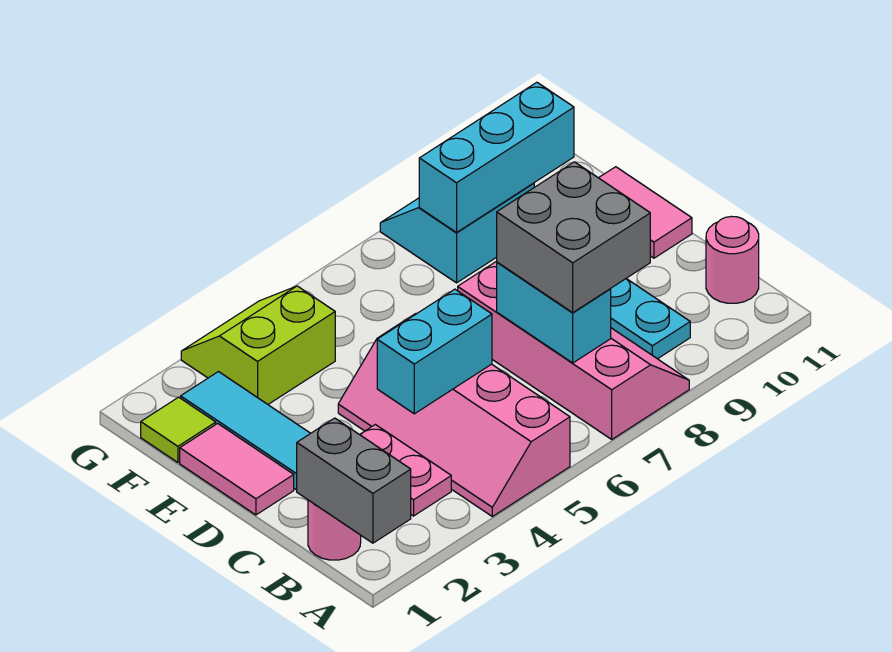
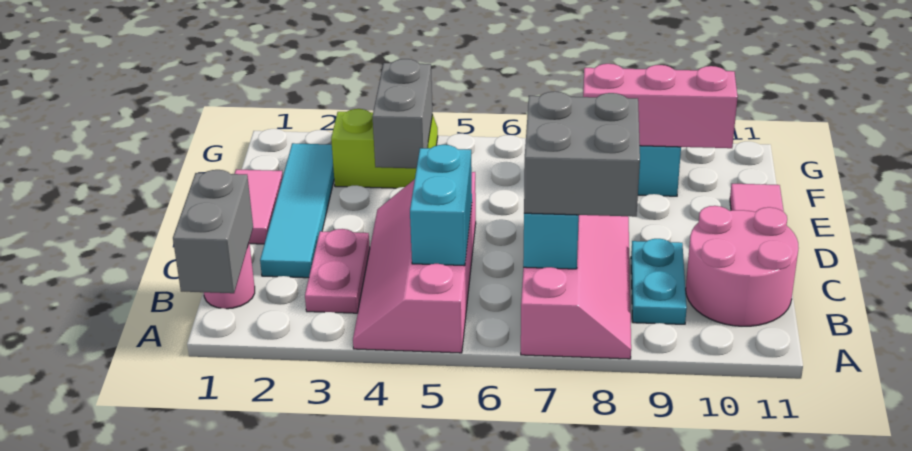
pink 1x1 round brick [706,216,759,303] -> pink 2x2 round brick [686,206,799,326]
cyan 1x2 brick [377,289,492,414] -> cyan 1x2 brick turned to [410,145,472,266]
none -> grey 1x2 brick [373,59,433,168]
lime 1x1 tile [141,397,216,463] -> none
cyan 1x3 brick [419,82,574,232] -> pink 1x3 brick [583,64,738,148]

